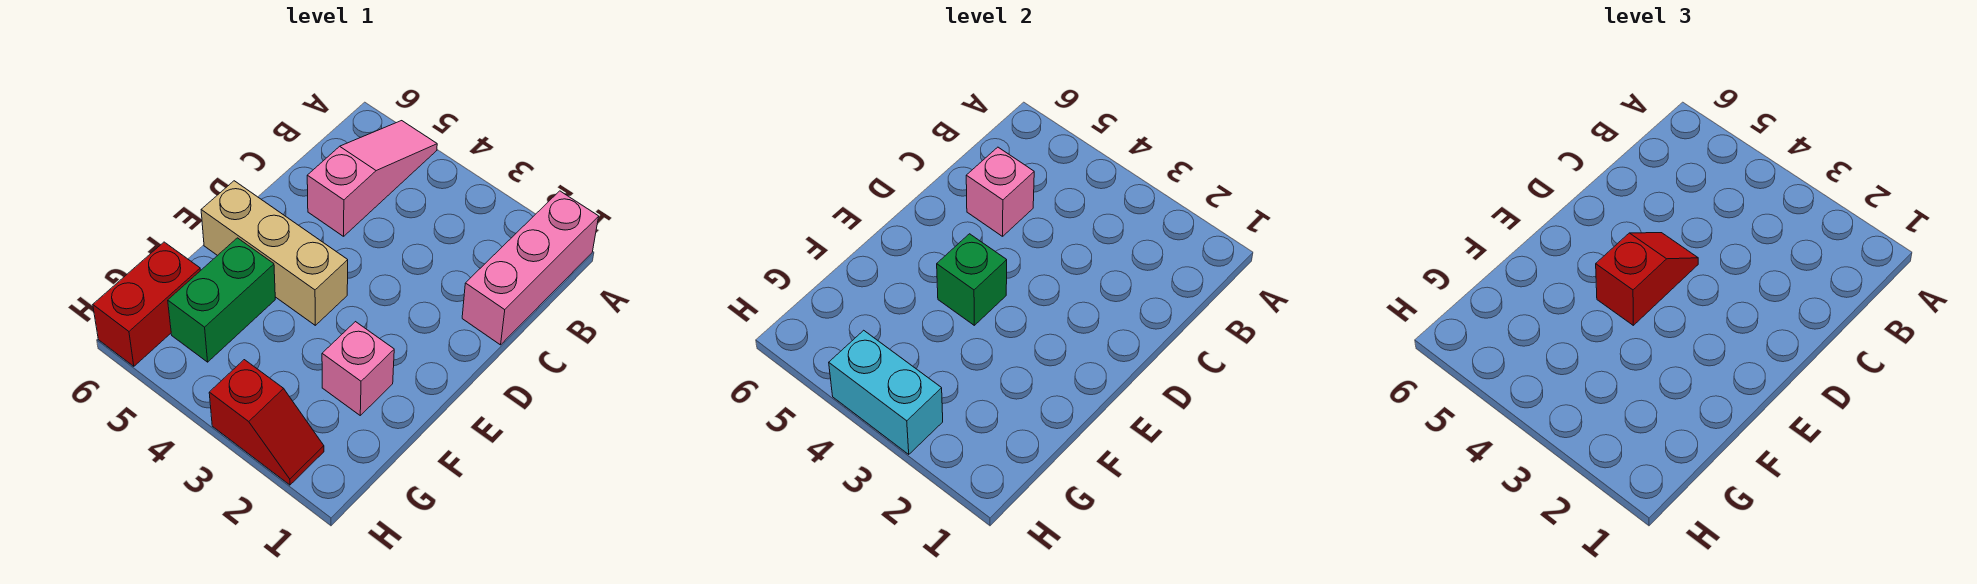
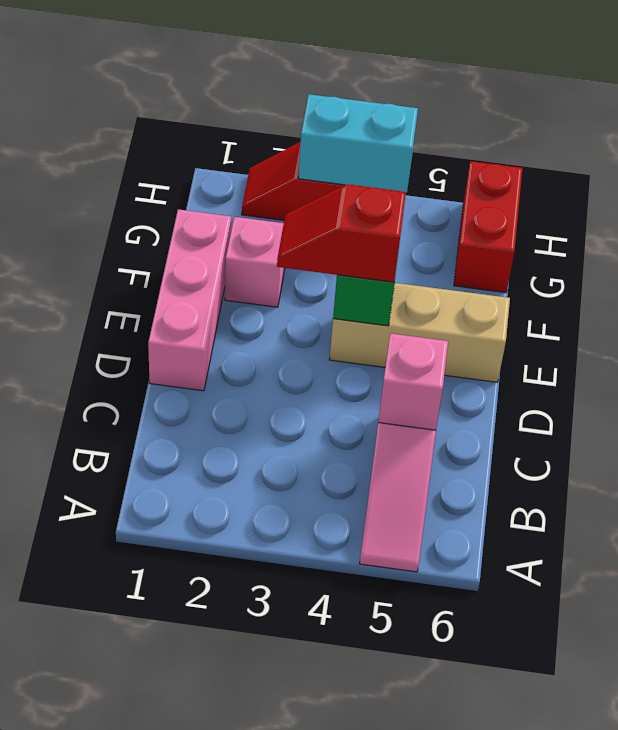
pink 1x3 brick [462,191,599,345] -> pink 1x3 brick moved to [148,209,231,391]
red 1x2 slope [1596,233,1698,325] -> red 1x2 slope turned to [277,184,406,282]
green 1x2 brick [168,238,275,362] -> none

